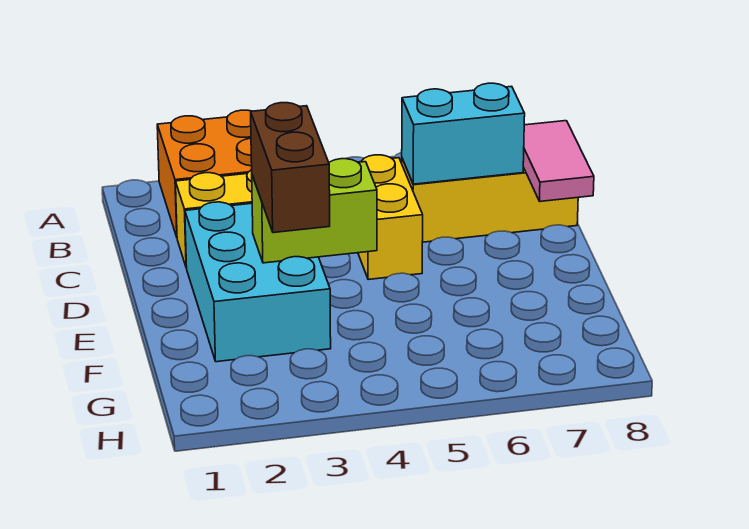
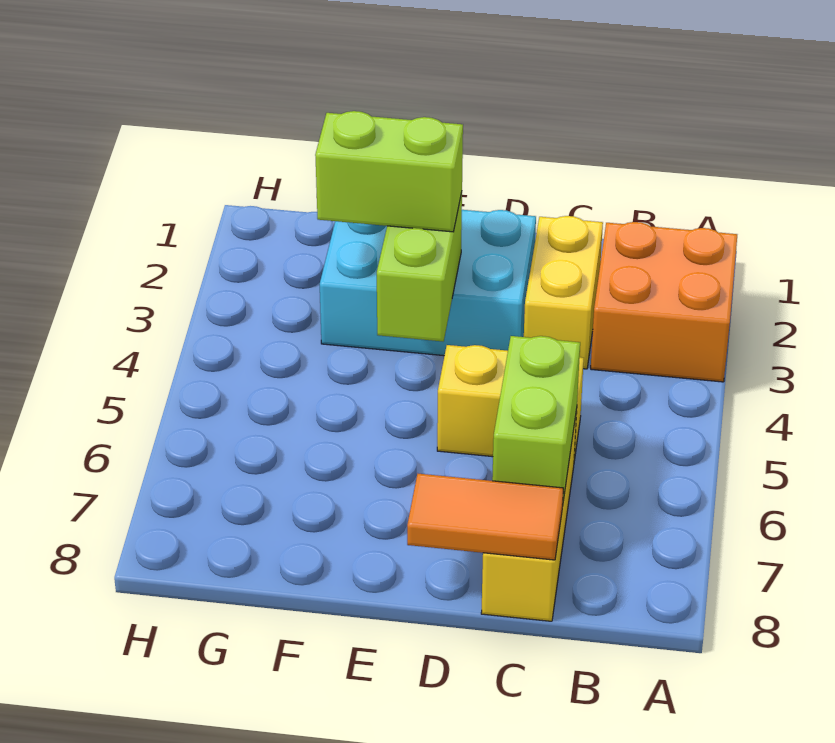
cyan 1x2 brick [402,83,525,184] -> lime 1x2 brick [492,336,580,501]
pink 1x2 tile [523,121,594,201] -> orange 1x2 tile [407,474,563,560]
brown 1x2 brick [251,103,330,233] -> lime 1x2 brick [315,111,463,232]

